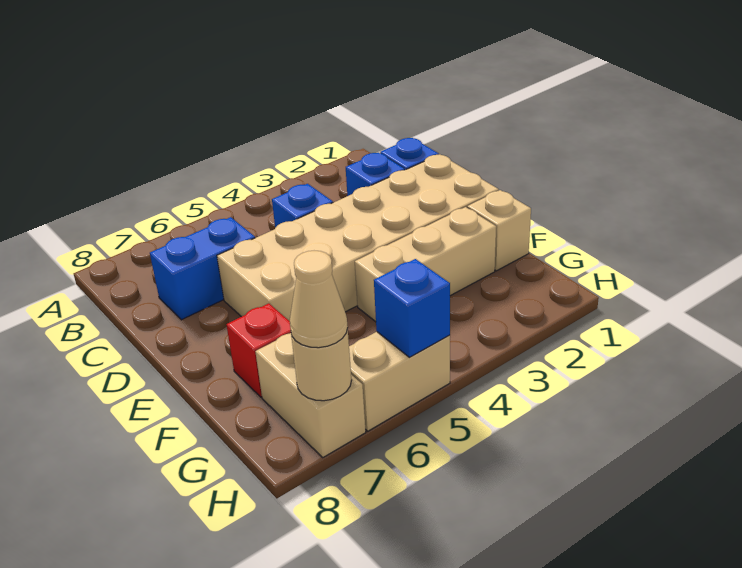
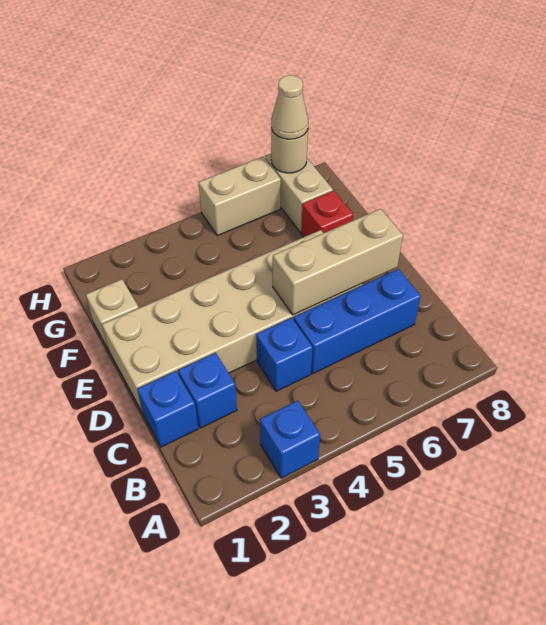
blue 1x2 brick [150,217,255,320] -> blue 1x3 brick [294,269,421,373]
tan 1x3 brick [355,207,496,322] -> tan 1x3 brick moved to [273,209,403,315]
blue 1x1 brick [374,259,450,357] -> blue 1x1 brick moved to [260,401,320,478]

